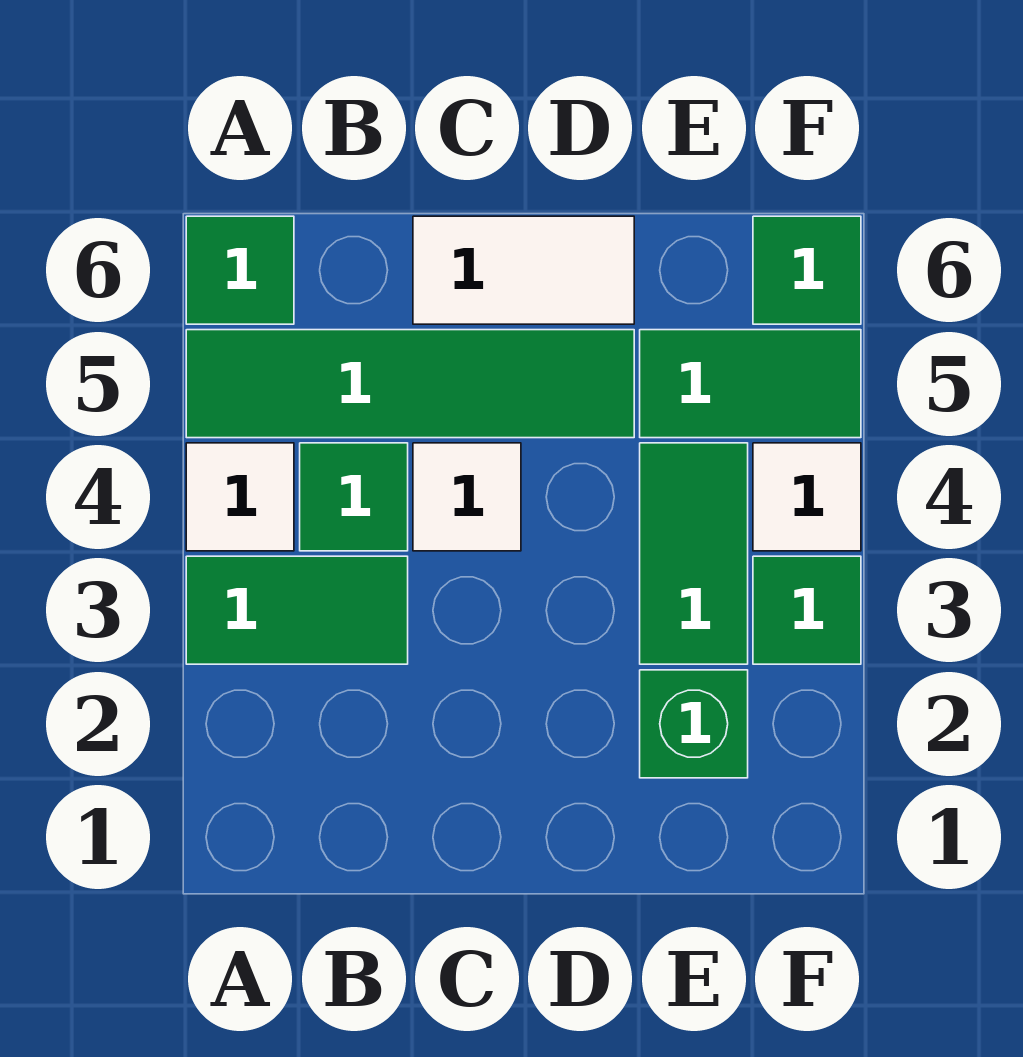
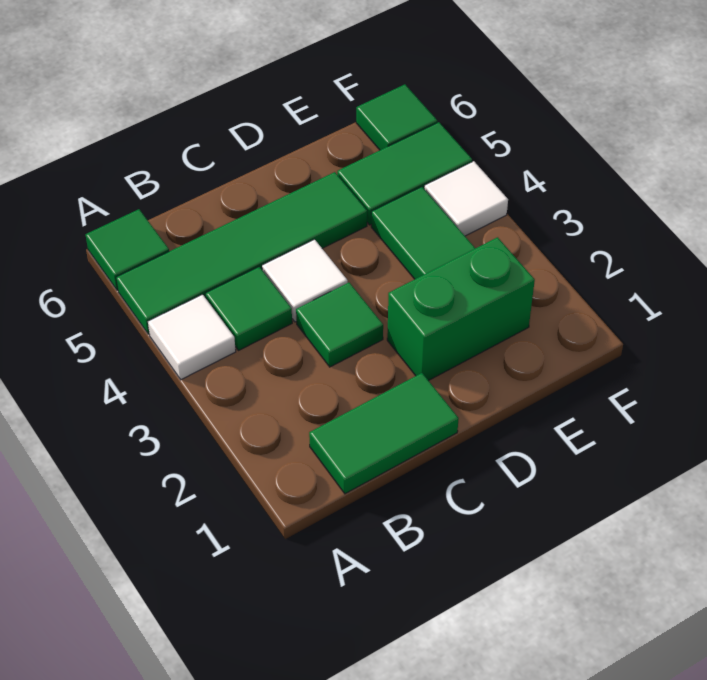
green 1x2 tile [186,556,408,664] -> green 1x2 tile moved to [309,373,459,494]
white 1x2 tile [413,216,634,324] -> none
green 1x1 brick [640,670,748,778] -> green 1x2 brick [387,237,535,381]
green 1x1 tile [753,556,861,664] -> green 1x1 tile moved to [296,283,383,367]

